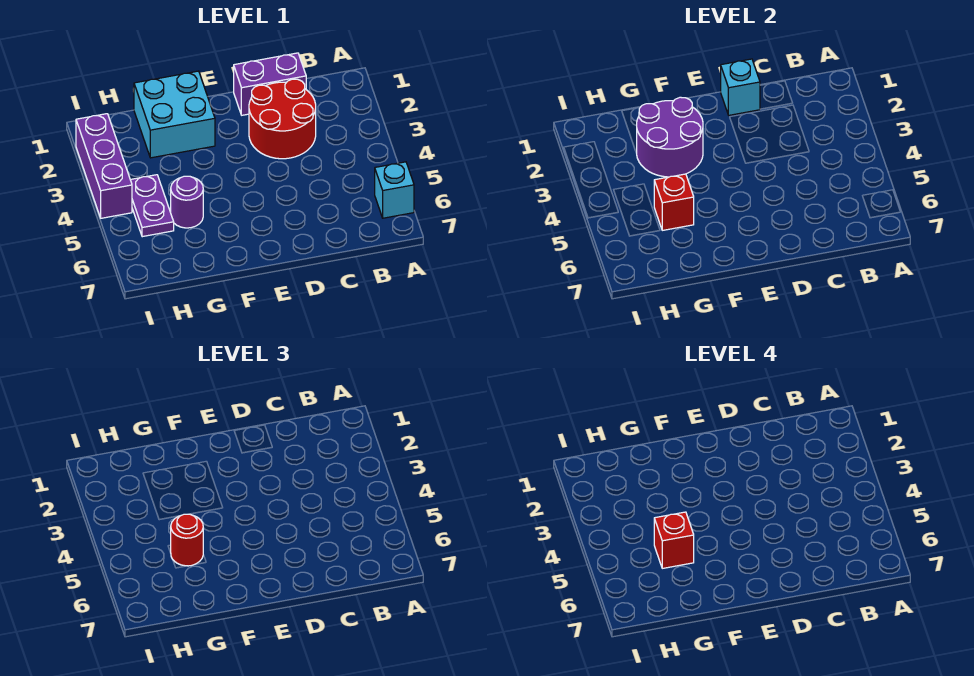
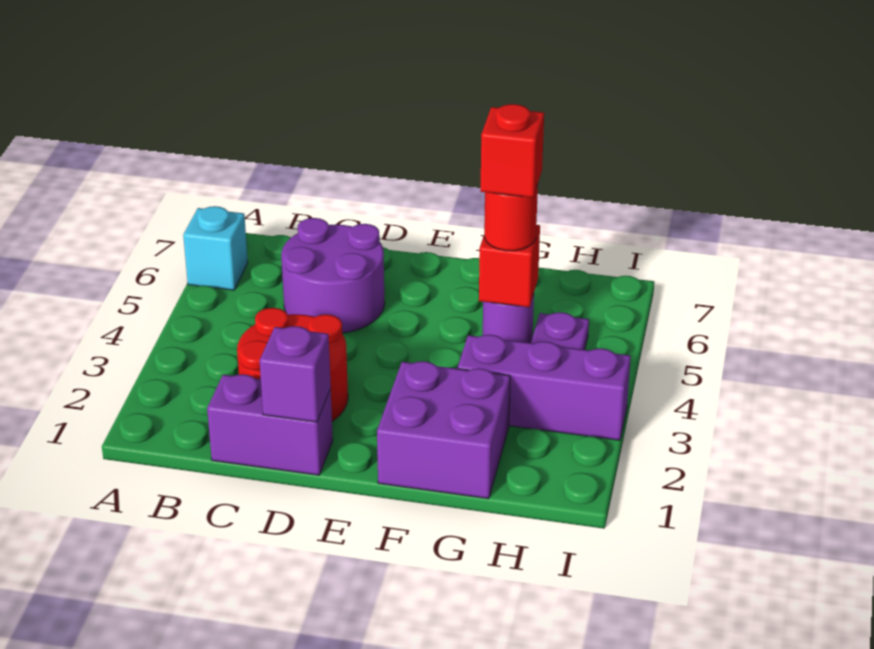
cyan 1x1 brick [721,59,760,115] -> purple 1x1 brick [260,326,331,422]
cyan 2x2 brick [134,71,215,158] -> purple 2x2 brick [377,361,510,499]
purple 2x2 round brick [636,97,703,177] -> purple 2x2 round brick moved to [281,218,385,333]
purple 1x3 brick [76,114,132,218] -> purple 1x3 brick turned to [458,335,631,440]

